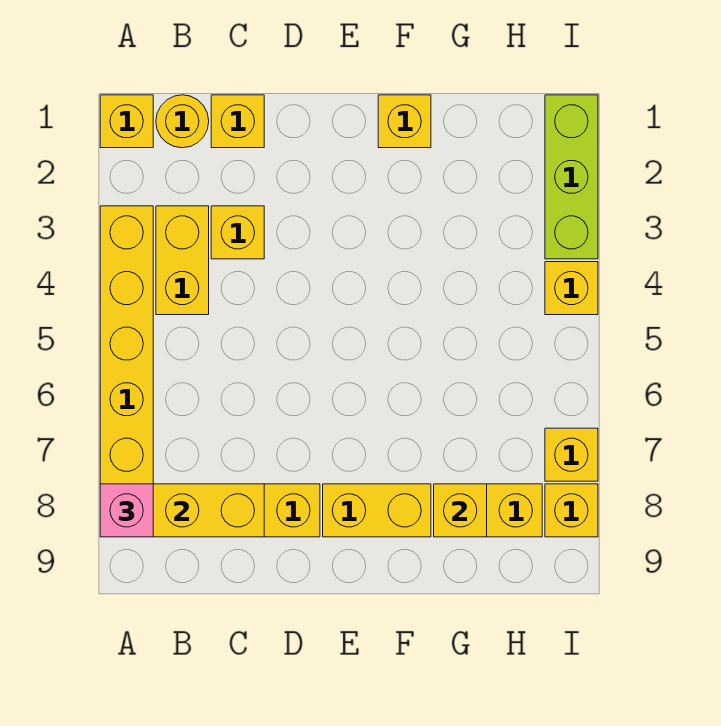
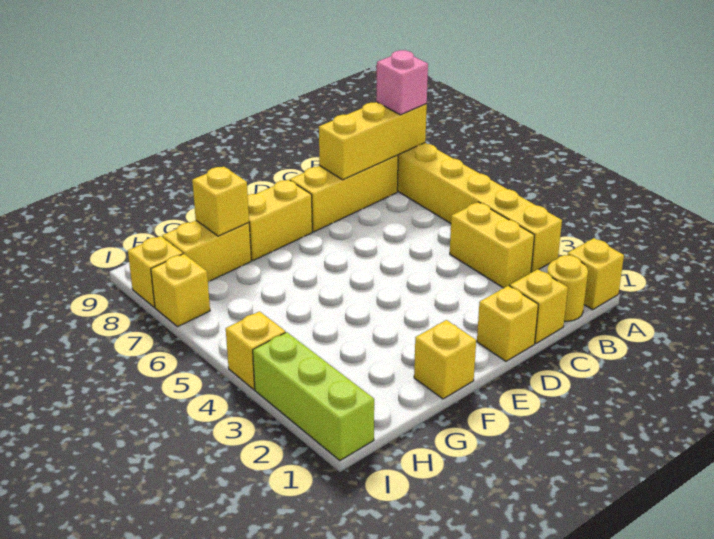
yellow 1x1 brick [211,206,264,259] -> yellow 1x1 brick moved to [477,286,538,361]

